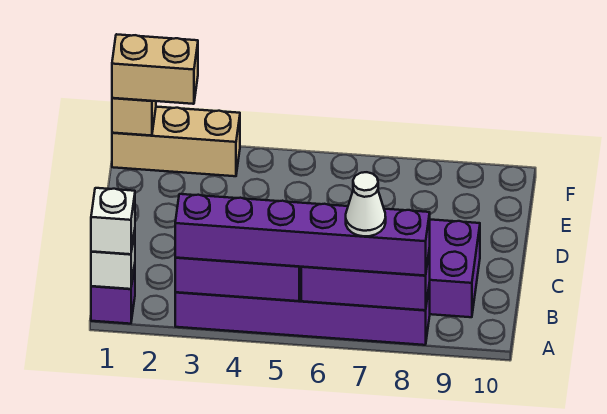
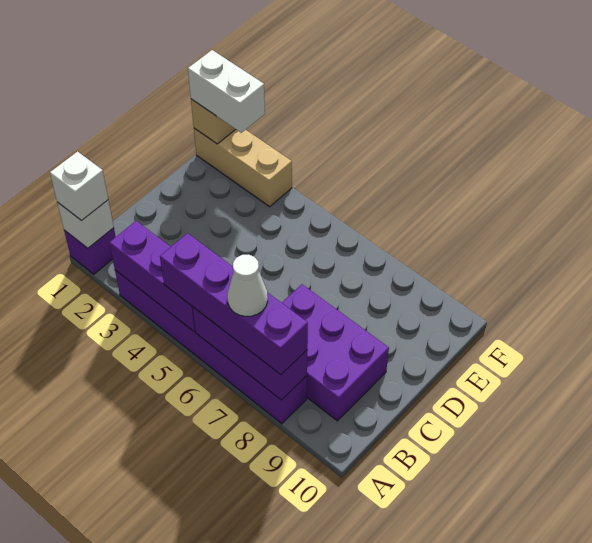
purple 1x6 brick [175,194,430,276] -> purple 1x4 brick [160,233,308,375]
tan 1x2 brick [112,34,198,104] -> white 1x2 brick [188,50,265,133]

